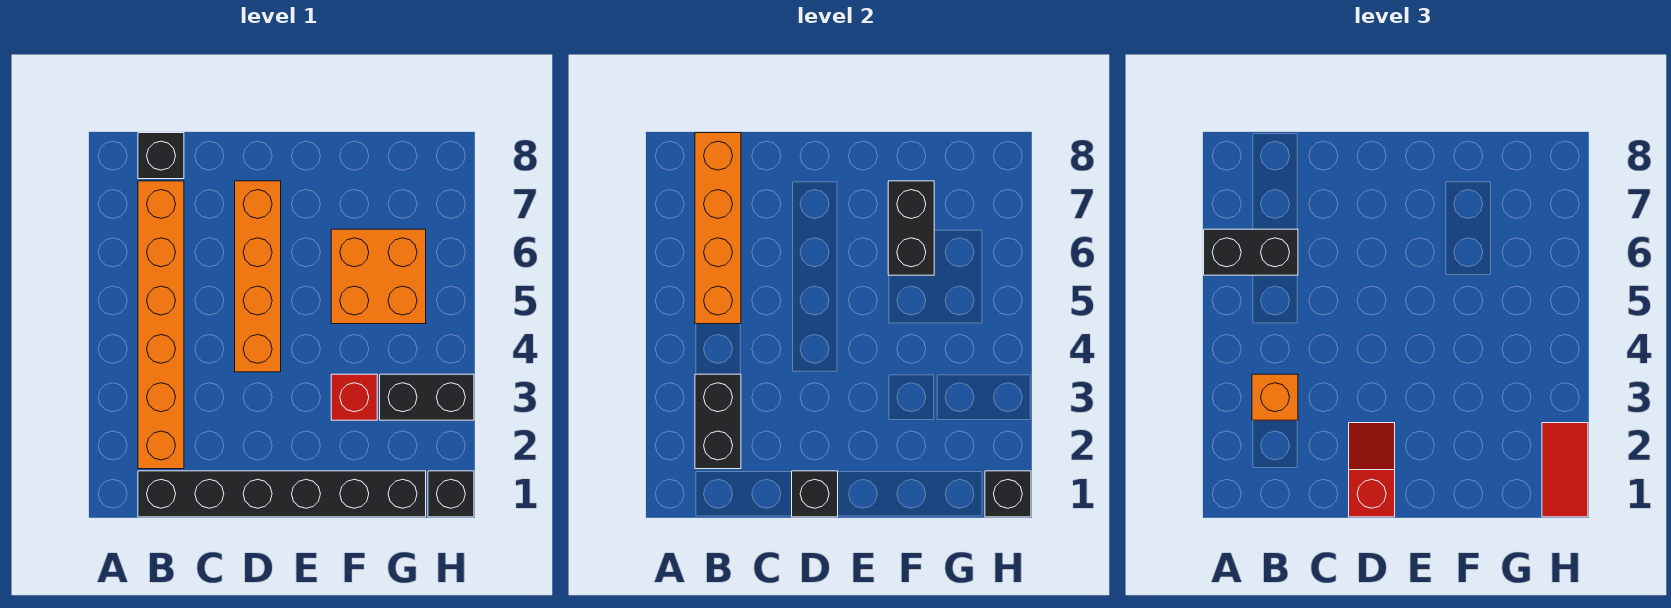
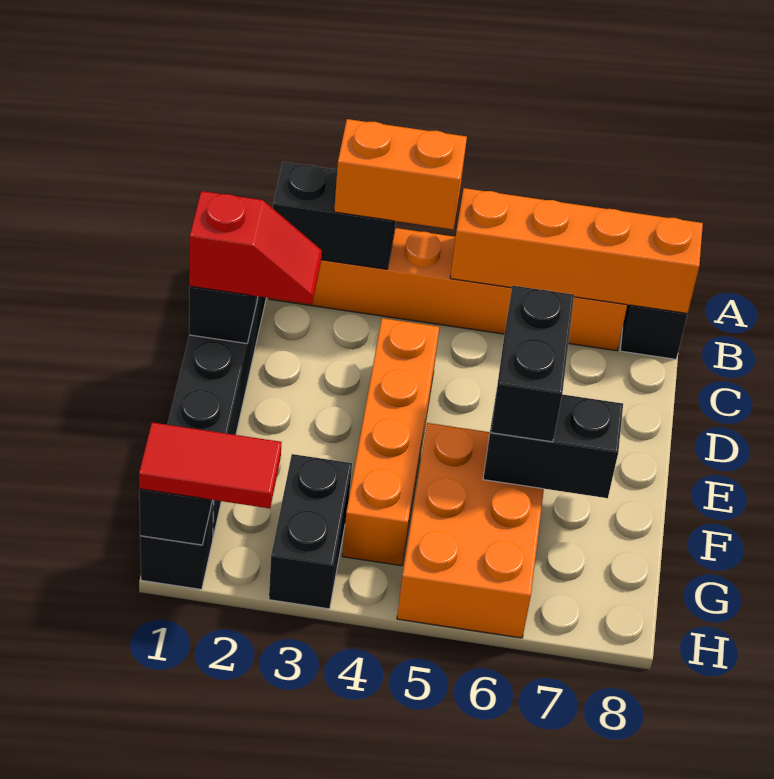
black 1x2 brick [1204,229,1298,275] -> black 1x2 brick moved to [491,286,574,442]
orange 1x1 brick [1252,374,1298,420] -> orange 1x2 brick [334,119,467,229]
orange 1x4 brick [235,181,281,372] -> orange 1x4 brick turned to [342,318,439,566]
red 1x1 brick [331,374,377,420] -> none
orange 2x2 brick [331,229,426,324] -> orange 2x3 brick [397,423,544,638]

